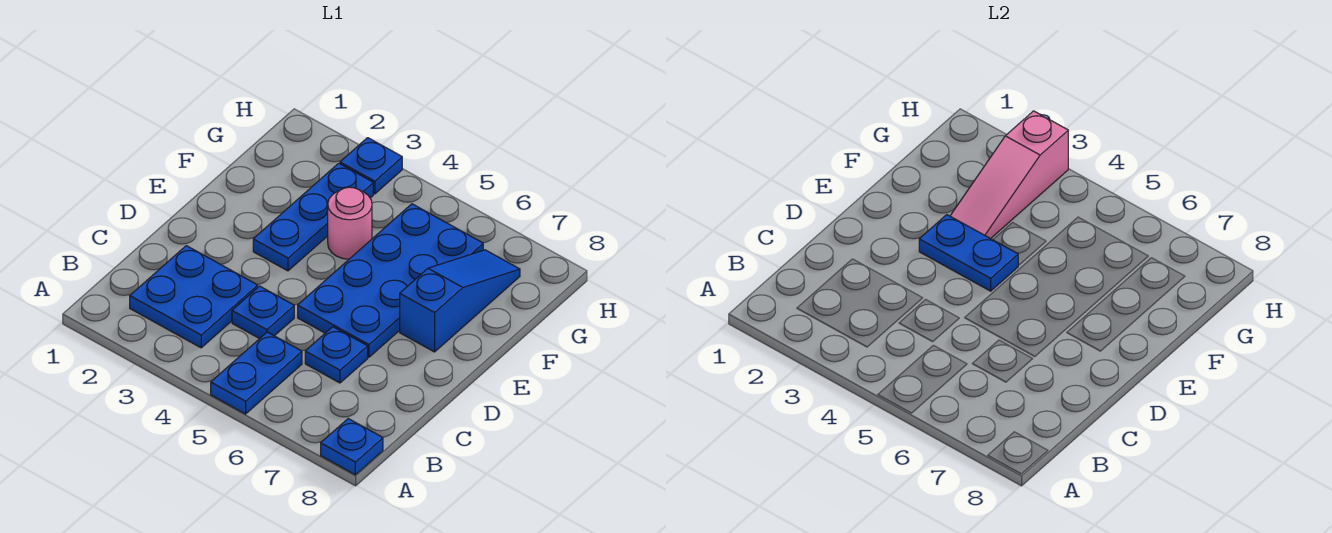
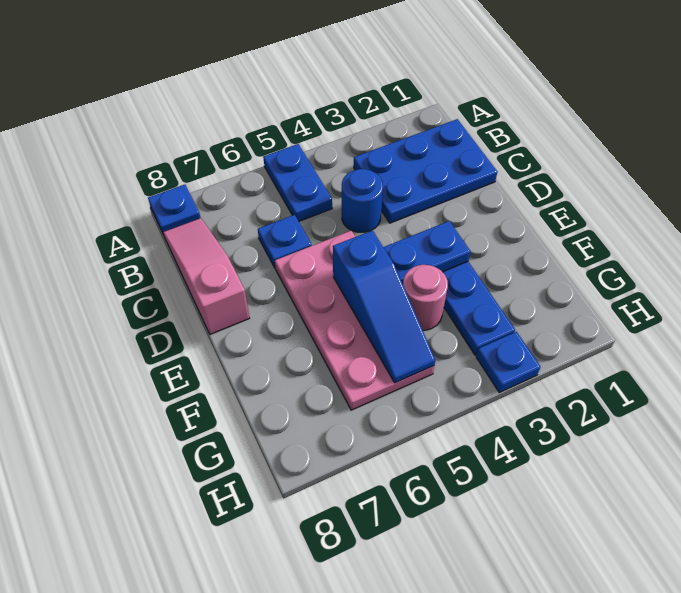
blue 2x2 plate [130,246,258,348] -> blue 2x3 plate [354,119,497,223]
blue 1x1 plate [232,286,294,339] -> blue 1x1 round brick [342,169,383,232]
blue 2x4 plate [298,204,483,357] -> pink 2x4 plate [275,230,434,410]
blue 1x3 slope [400,250,520,352] -> blue 1x3 slope moved to [333,230,435,383]
pink 1x3 slope [950,111,1068,239] -> pink 1x3 slope moved to [163,218,249,334]

